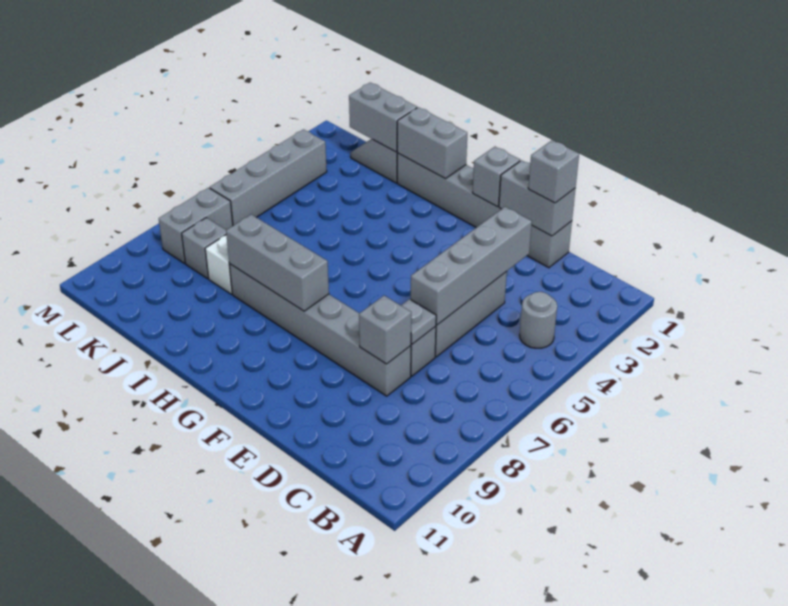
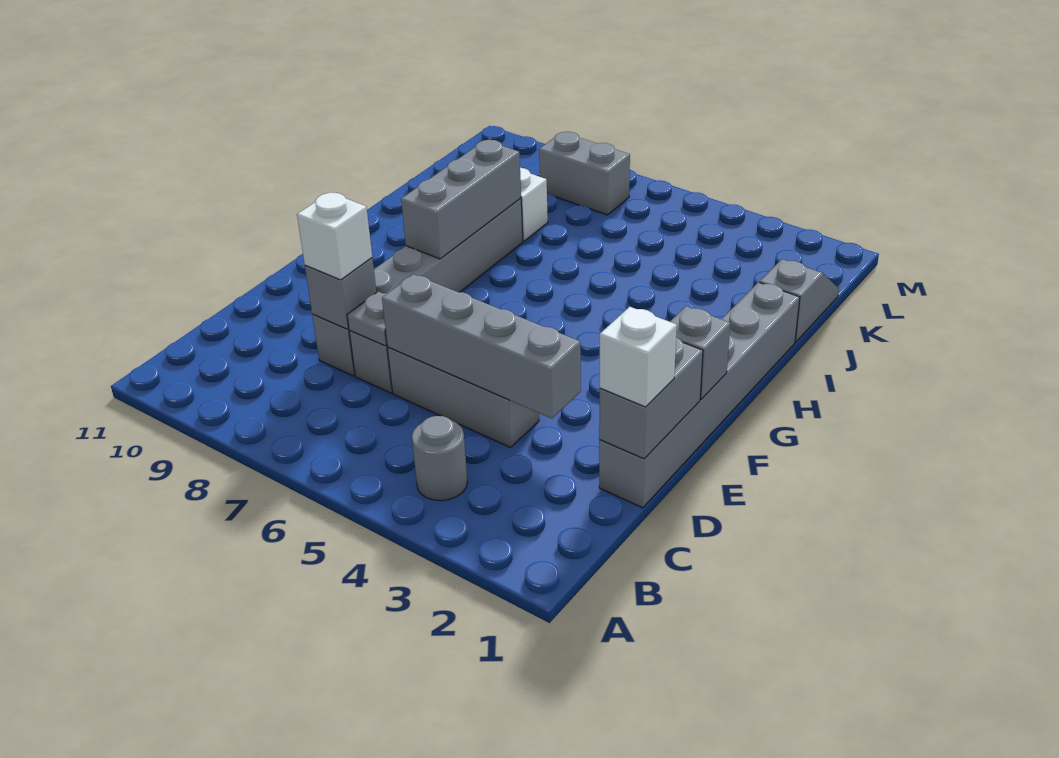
grey 1x1 brick [528,140,579,203] -> white 1x1 brick [600,307,677,407]
none -> white 1x1 brick [297,193,372,280]
grey 1x2 brick [397,107,467,179] -> none
grey 1x2 brick [349,83,417,152] -> none
grey 1x1 brick [182,218,226,279] -> none
grey 1x4 brick [210,129,327,226] -> none

